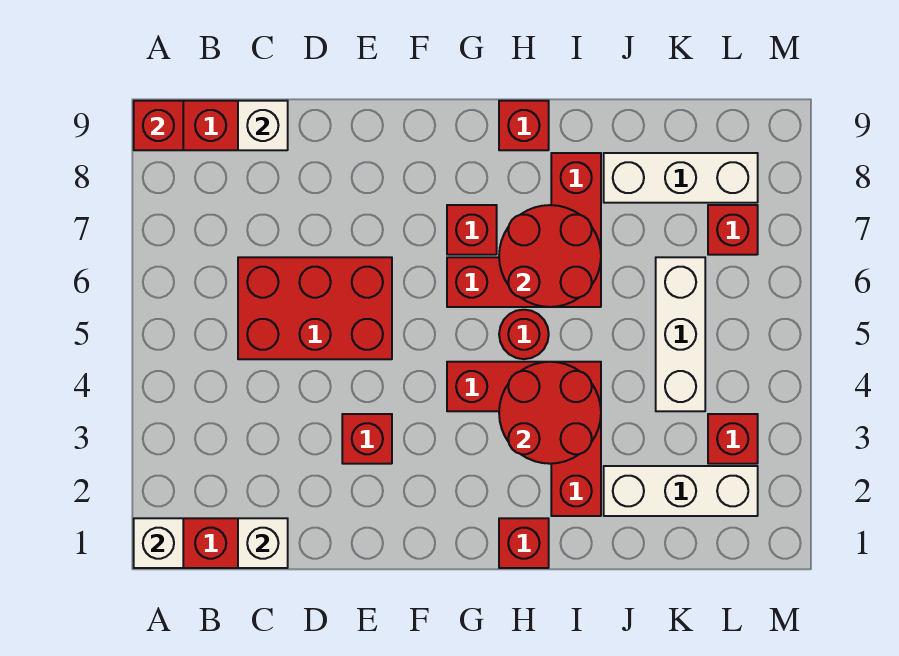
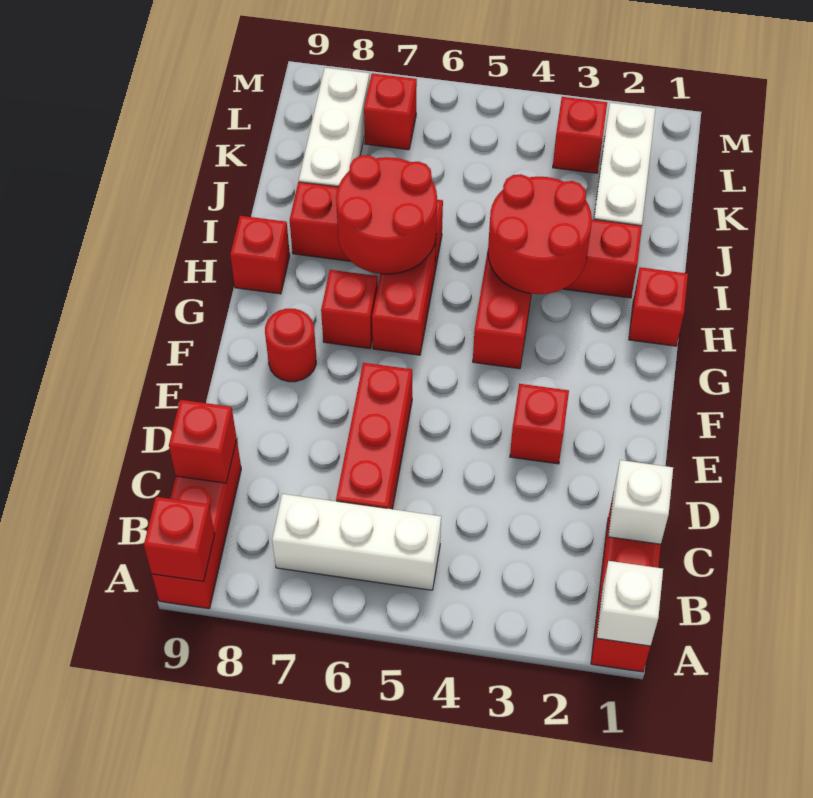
red 2x3 brick [238,257,392,359] -> red 1x3 brick [336,363,412,509]
white 1x1 brick [238,101,288,150] -> red 1x1 brick [169,400,237,483]
red 1x1 round brick [499,310,549,359] -> red 1x1 round brick moved to [265,309,316,382]
white 1x3 brick [656,257,705,411] -> white 1x3 brick moved to [272,494,441,590]

